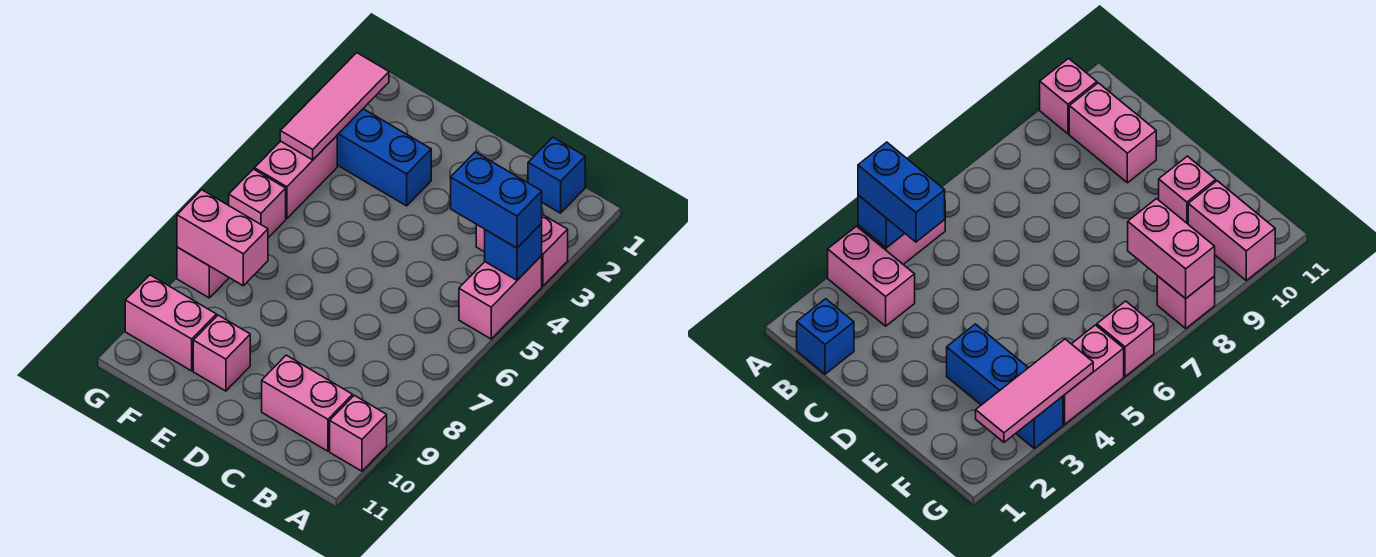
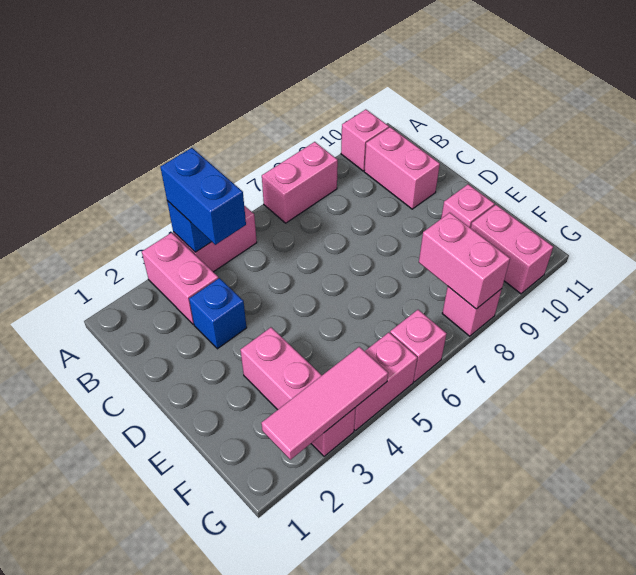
none -> pink 1x2 brick [262,142,338,223]
blue 1x1 brick [528,137,585,213] -> blue 1x1 brick moved to [189,278,247,349]
blue 1x3 brick [337,109,431,206] -> pink 1x3 brick [240,327,356,456]

